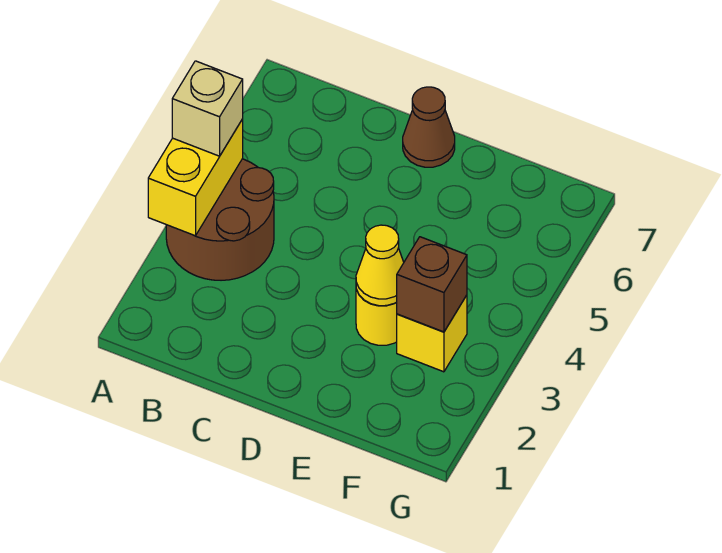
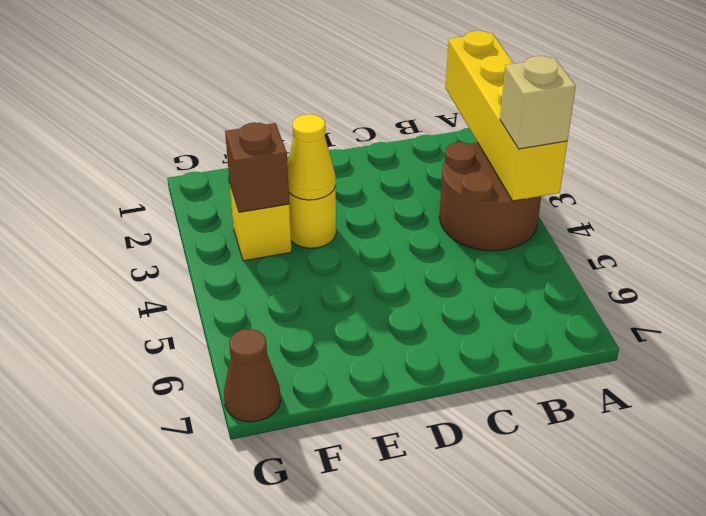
yellow 1x2 brick [148,119,243,236] -> yellow 1x4 brick [445,31,567,201]
brown 1x1 cone [403,87,455,167] -> brown 1x1 cone moved to [224,329,281,422]

